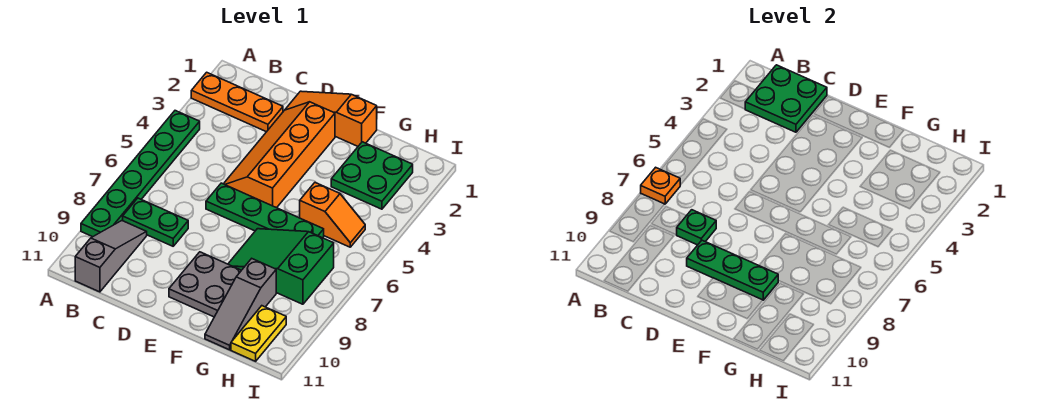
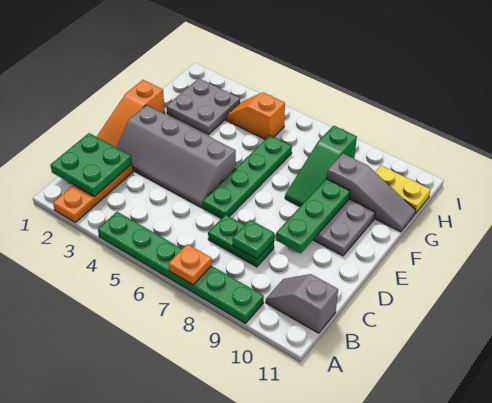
green 1x2 plate [123,198,188,246] -> green 1x2 plate turned to [208,215,274,267]
grey 1x3 slope [75,221,147,292] -> grey 1x2 slope [266,274,338,333]
orange 2x4 slope [224,102,335,208] -> grey 2x4 slope [116,105,236,208]
green 2x3 slope [228,229,334,304] -> green 1x3 slope [285,126,357,206]
green 2x2 plate [331,142,413,209] -> grey 2x2 plate [166,78,240,135]
orange 1x2 slope [300,183,365,247] -> orange 1x2 slope turned to [226,92,285,139]

